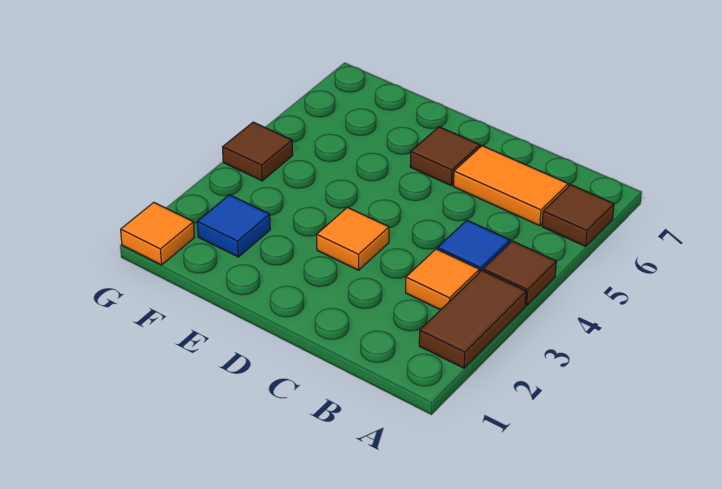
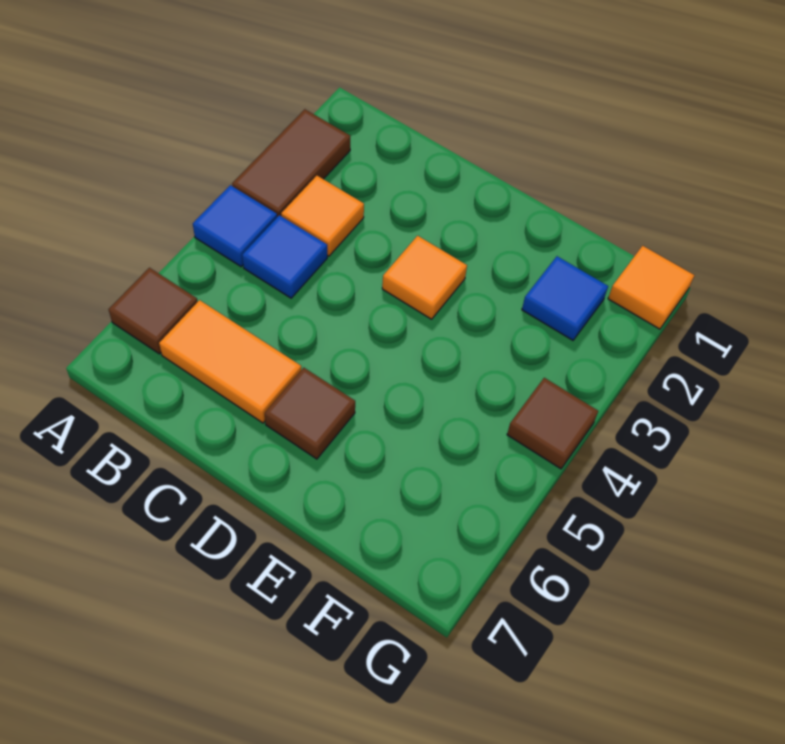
brown 1x1 tile [483,241,556,305] -> blue 1x1 tile [193,185,277,267]

